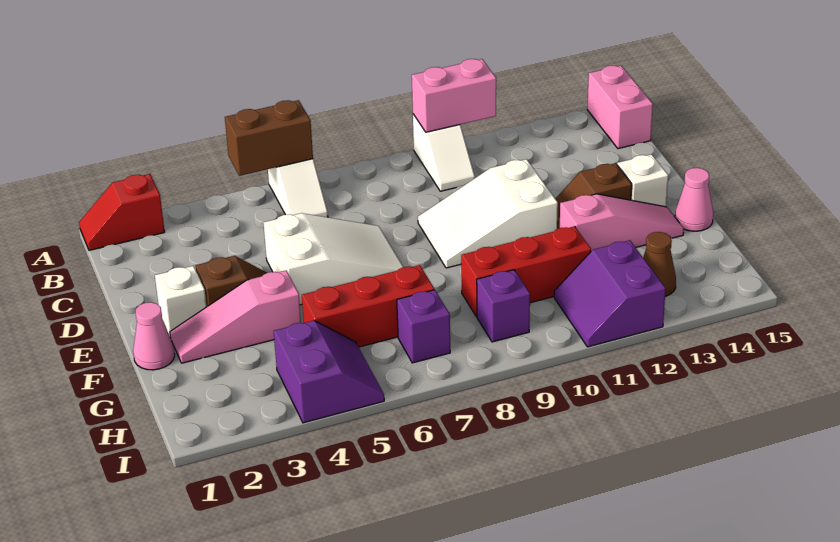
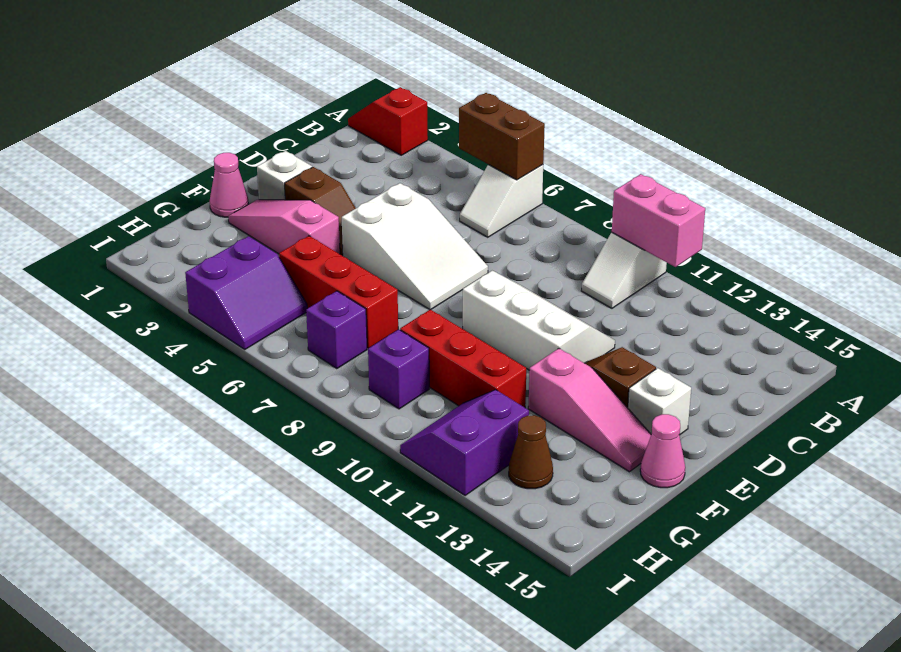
pink 1x2 brick [587,66,653,149] -> none
white 2x3 slope [418,159,558,268] -> white 2x3 slope turned to [463,271,615,370]

